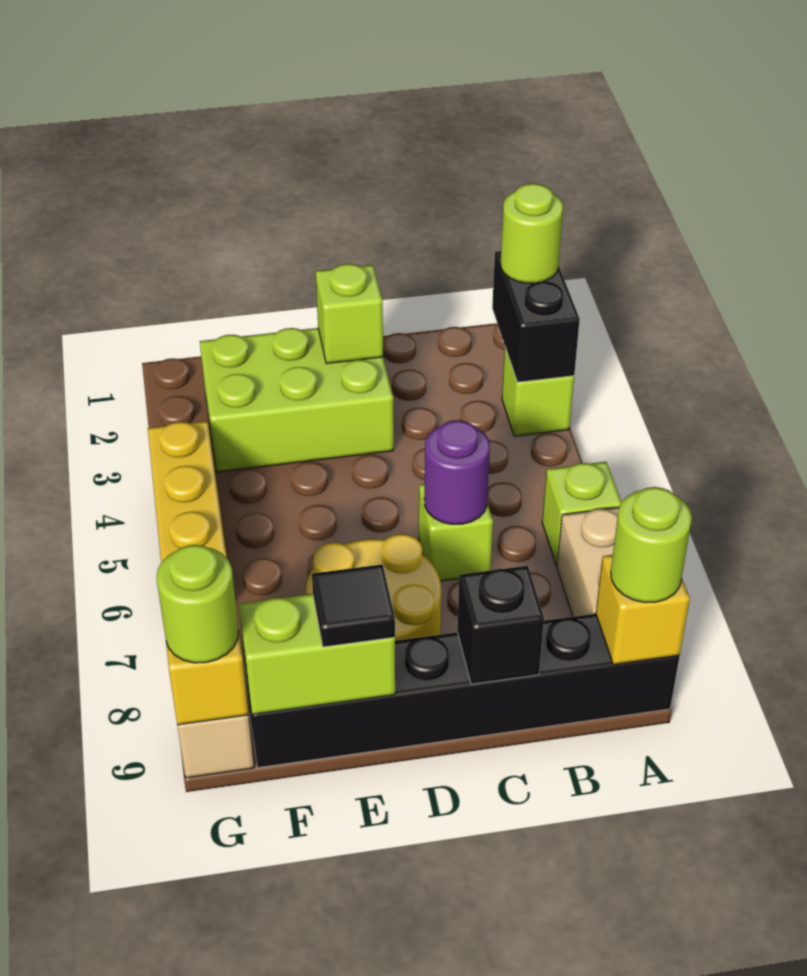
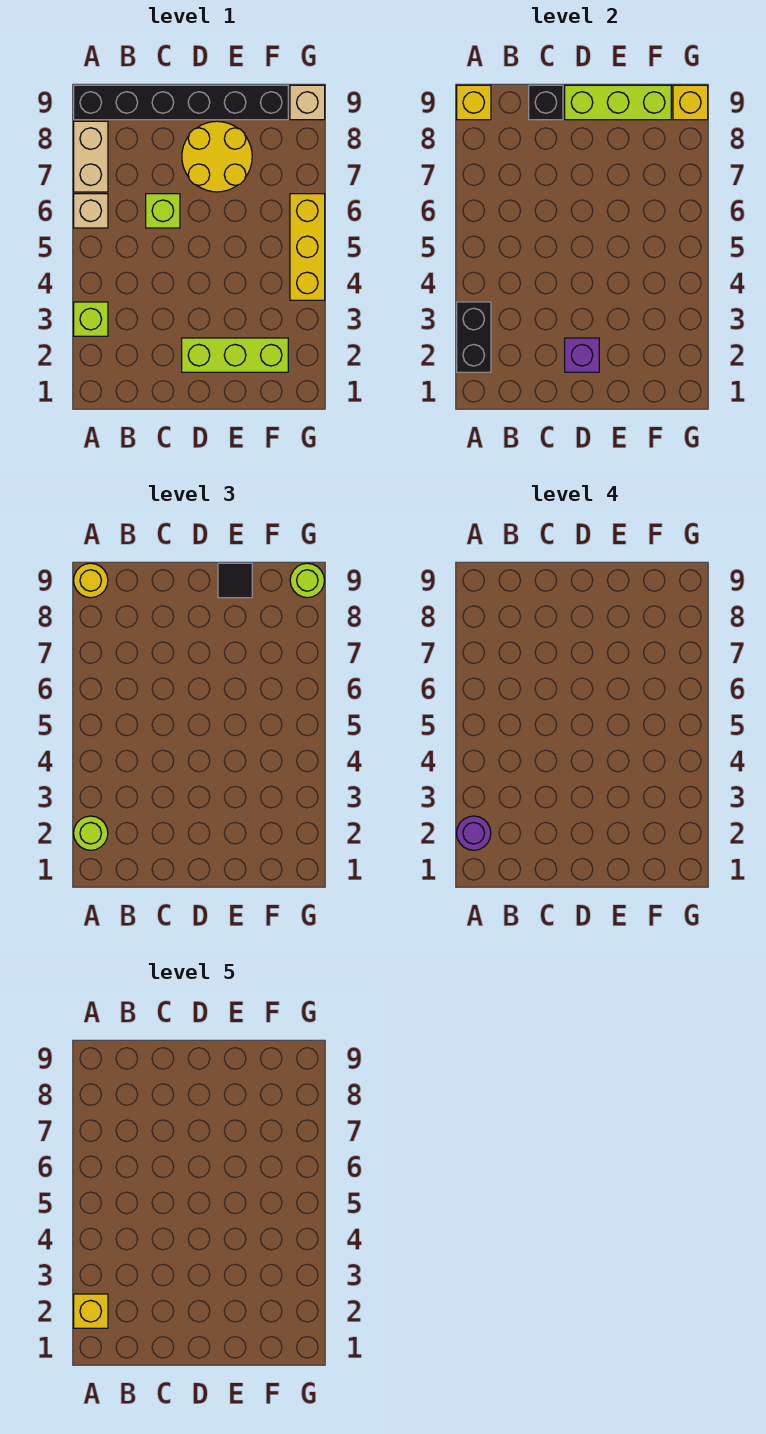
none -> yellow 1x1 brick [74,1294,108,1328]
lime 1x1 brick [542,462,621,566] -> tan 1x1 brick [74,194,108,228]
lime 1x1 round brick [611,487,692,602] -> yellow 1x1 round brick [74,563,108,598]
purple 1x1 round brick [424,420,490,524] -> purple 1x1 round brick moved to [457,816,491,850]
lime 2x3 brick [200,328,394,472] -> lime 1x3 brick [182,338,288,372]
lime 1x1 brick [316,264,383,364] -> purple 1x1 brick [565,338,599,372]
lime 1x2 brick [239,594,395,714] -> lime 1x3 brick [565,85,671,120]

